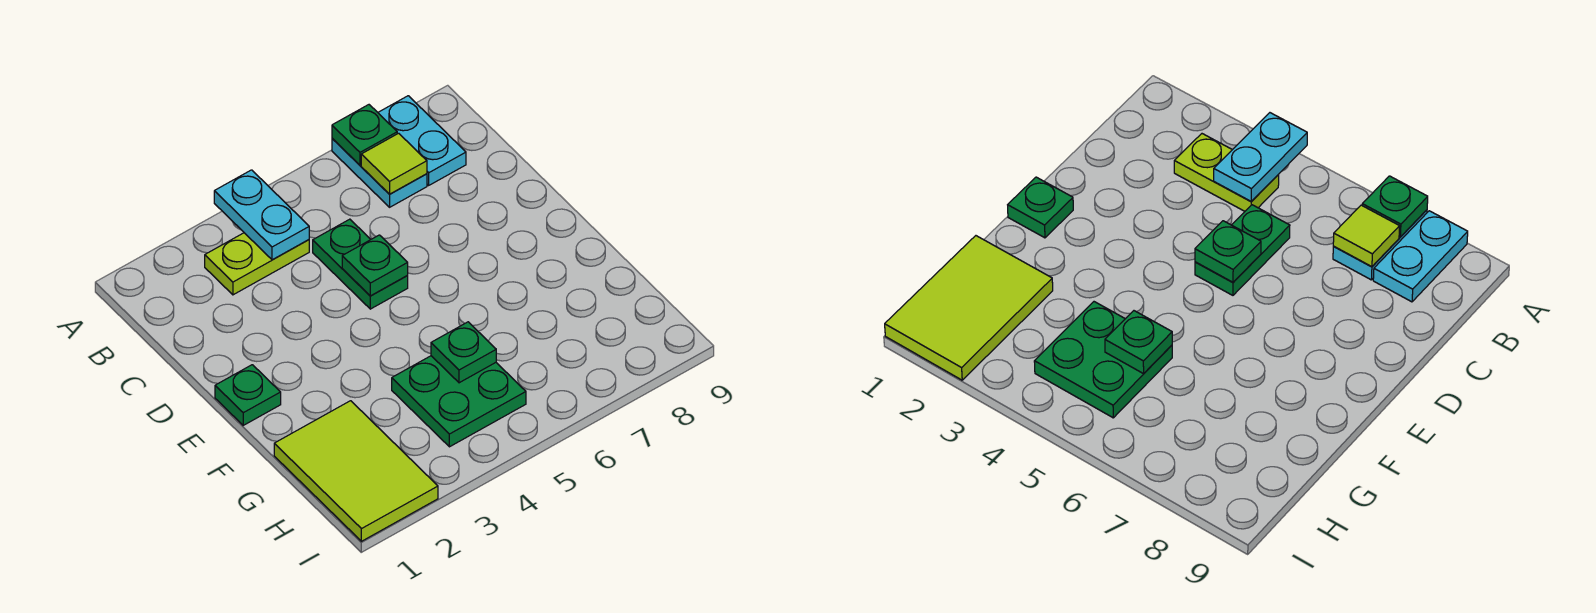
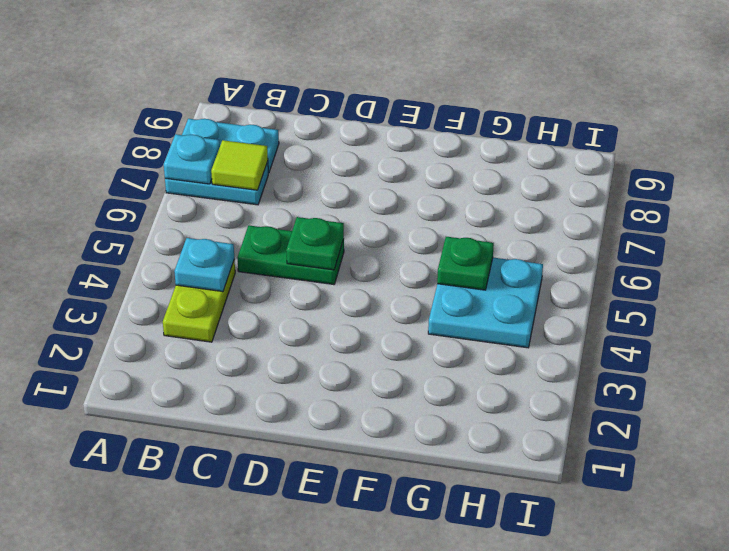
cyan 1x2 plate [214,170,309,260] -> cyan 1x1 plate [174,238,234,292]
green 1x1 plate [332,105,397,165] -> cyan 1x1 plate [164,134,220,184]
green 1x1 plate [215,365,281,425] -> none
lime 2x3 tile [274,401,438,541] -> none
green 2x2 plate [392,356,526,447] -> cyan 2x2 plate [428,258,543,348]

